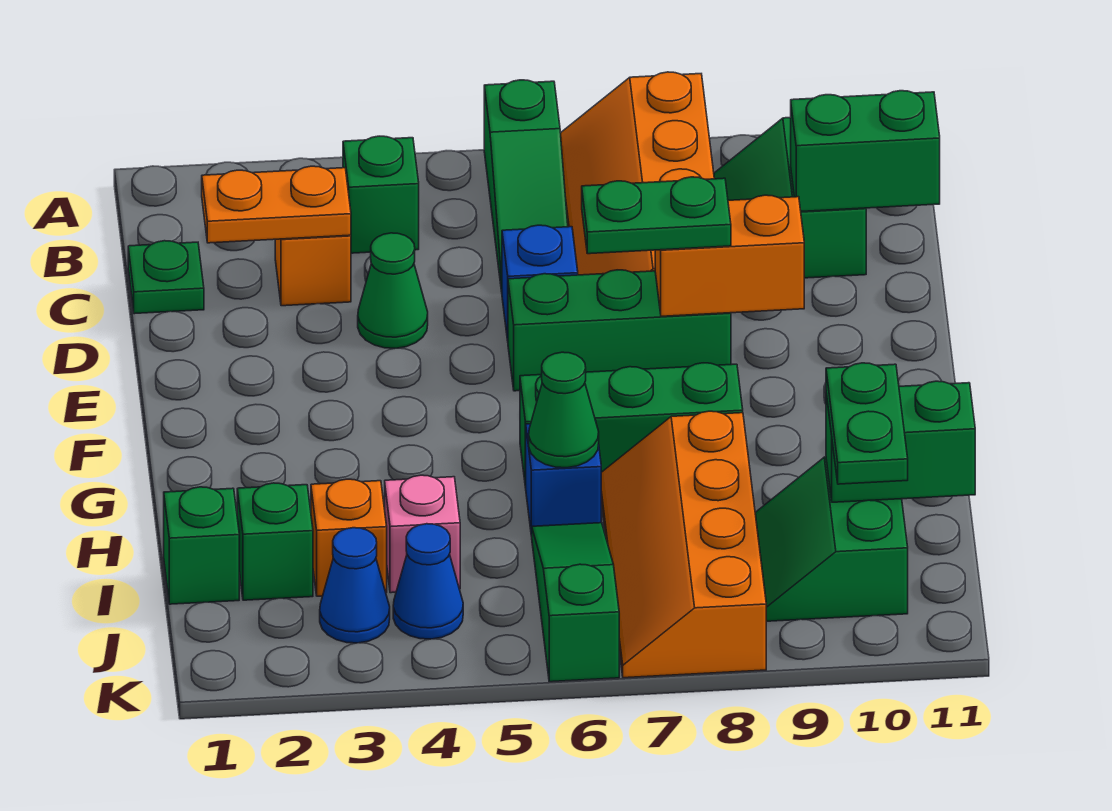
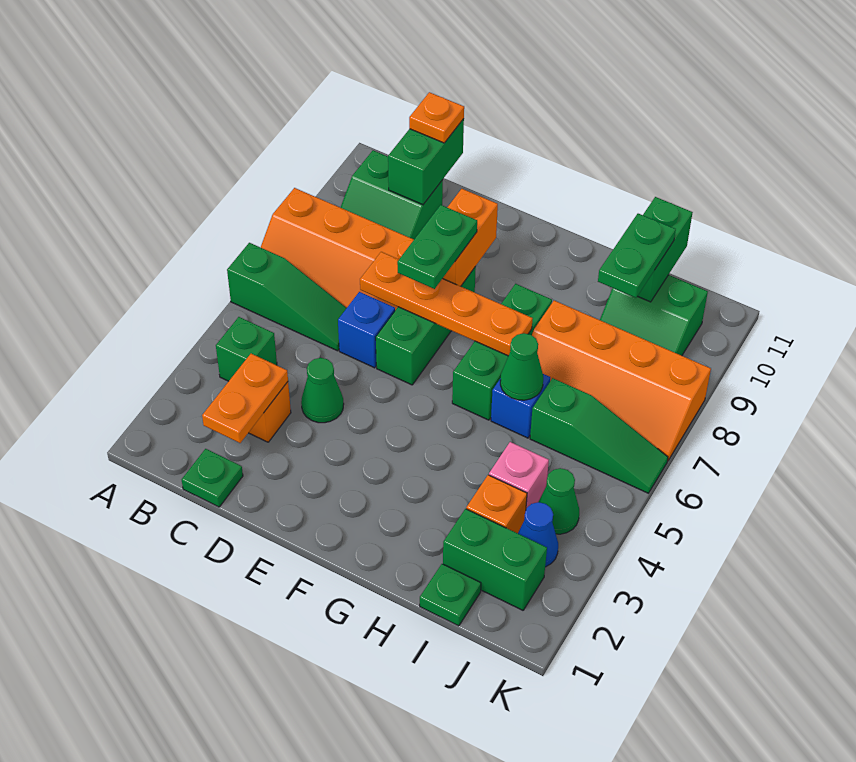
none -> orange 1x1 plate [409,92,464,143]
none -> orange 1x4 plate [360,252,533,356]
green 1x1 brick [164,487,239,604] -> green 1x1 plate [420,564,481,626]
green 1x1 brick [237,483,313,600] -> green 1x2 brick [443,509,547,610]
green 1x3 slope [532,523,619,682] -> green 1x3 slope turned to [530,378,668,493]
green 1x2 plate [826,363,908,484] -> green 1x2 plate turned to [598,214,676,298]
blue 1x1 cone [393,524,463,639] -> green 1x1 cone [539,468,579,534]

